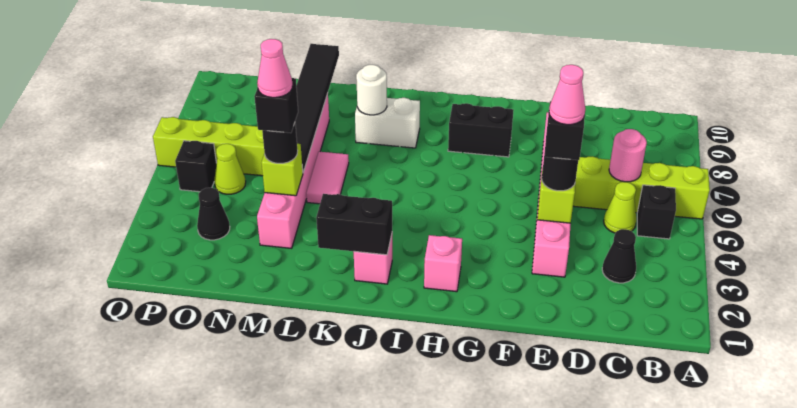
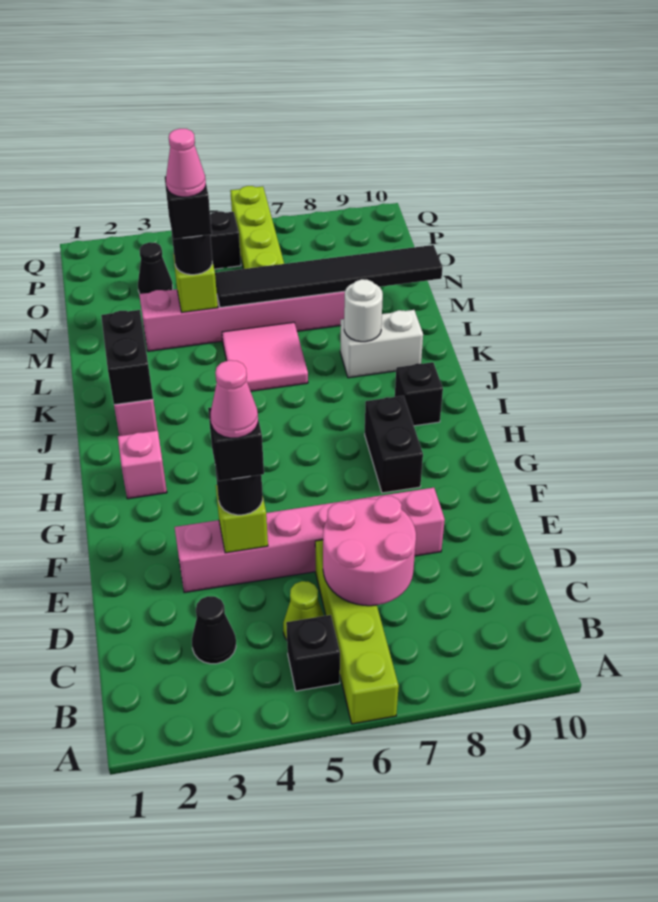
pink 1x1 round brick [609,129,647,182] -> pink 2x2 round brick [323,496,416,606]
none -> black 1x1 brick [395,362,443,426]
white 1x2 brick [355,98,420,148] -> white 1x2 brick turned to [340,310,423,378]
pink 1x2 tile [306,152,349,204] -> pink 2x2 tile [222,322,308,391]
lime 1x1 cone [214,144,246,194] -> none

